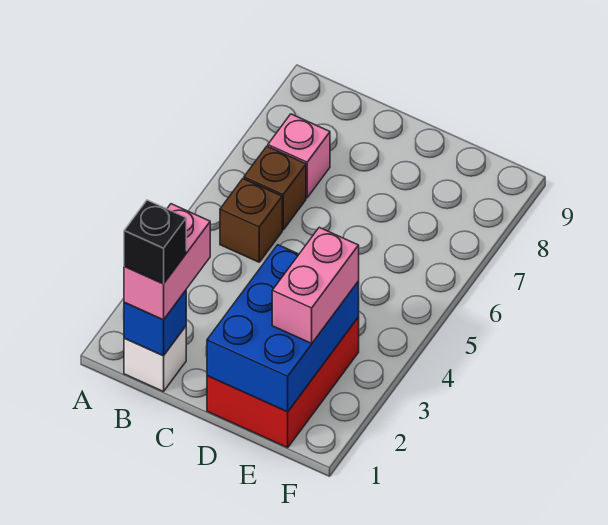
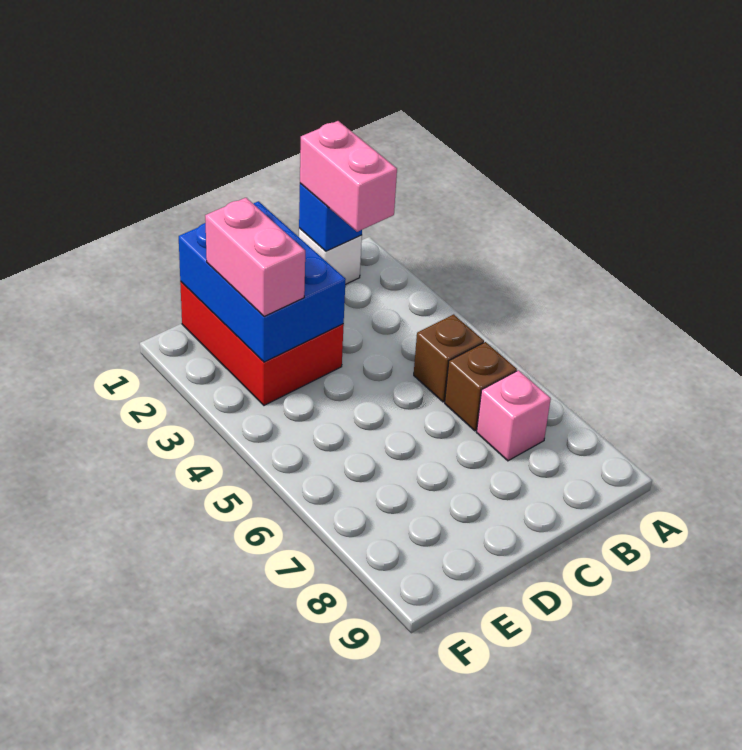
black 1x1 brick [124,200,186,284] -> none

